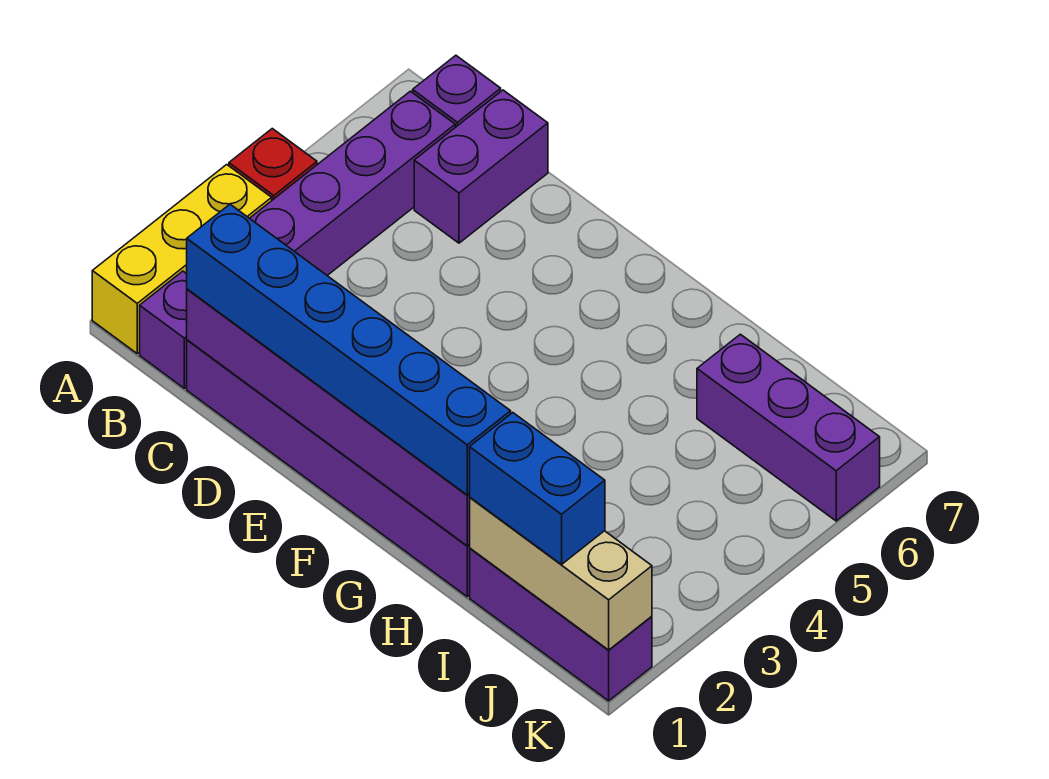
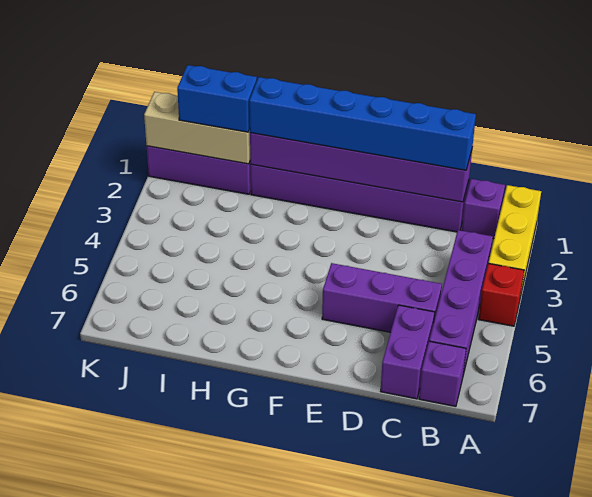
purple 1x3 brick [697,334,880,521] -> purple 1x3 brick moved to [322,263,442,332]

